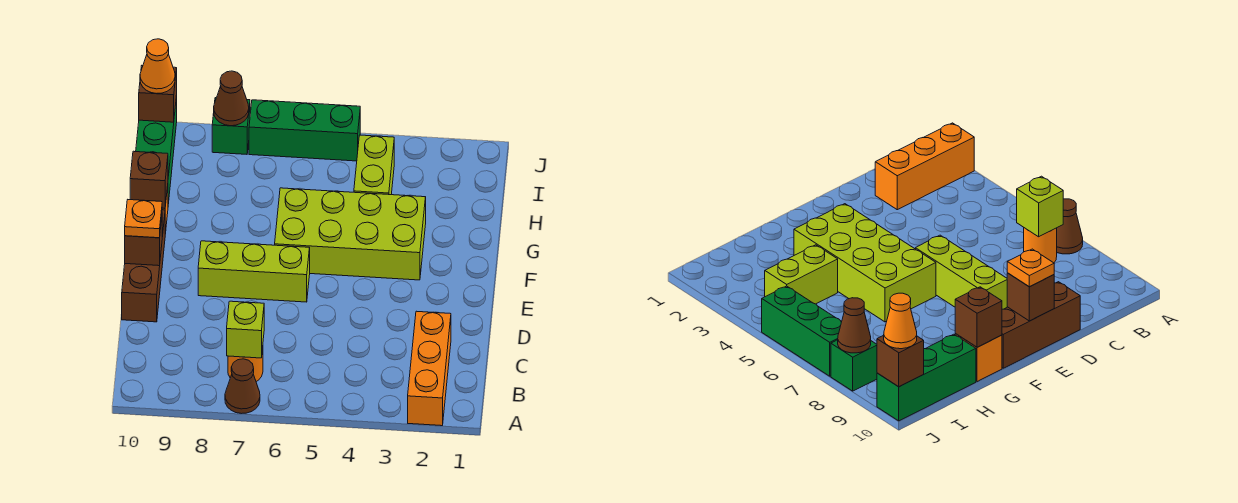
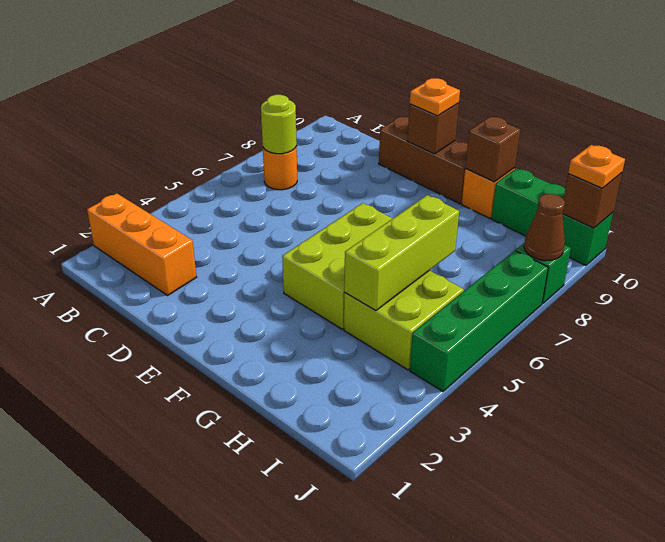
brown 1x1 cone [225,359,260,414] -> none
lime 1x1 brick [227,301,264,358] -> lime 1x1 round brick [261,95,297,154]
lime 1x3 brick [198,241,310,302] -> lime 1x3 brick moved to [344,195,459,311]
lime 2x4 brick [275,188,426,280] -> lime 2x3 brick [282,203,393,329]
lime 1x2 brick [354,135,394,195] -> lime 2x2 brick [344,270,464,370]
green 1x3 brick [249,100,360,161] -> green 1x4 brick [410,251,548,391]
orange 1x1 cone [140,39,175,94] -> orange 1x1 plate [568,145,625,188]

